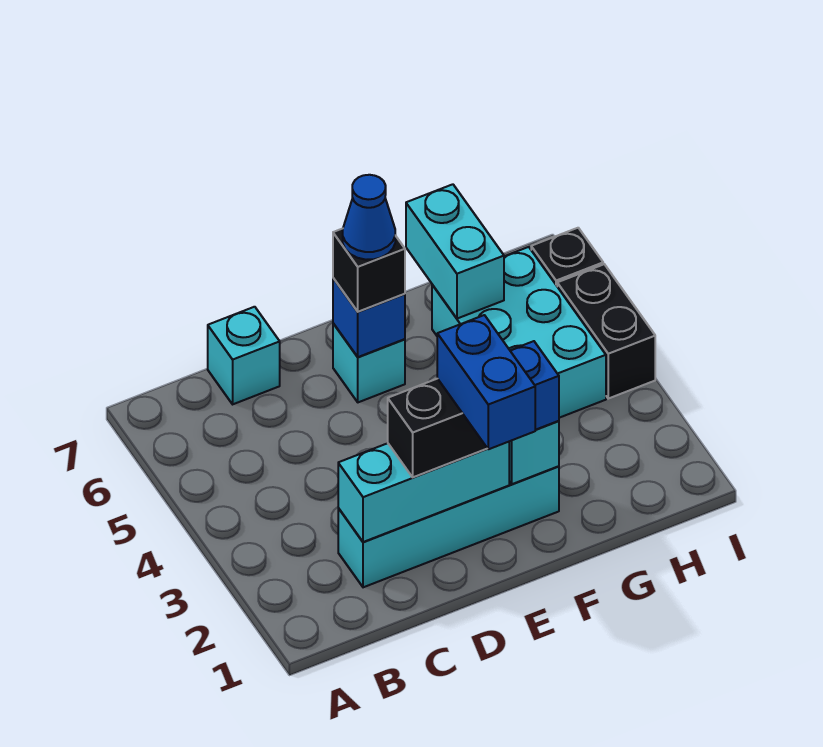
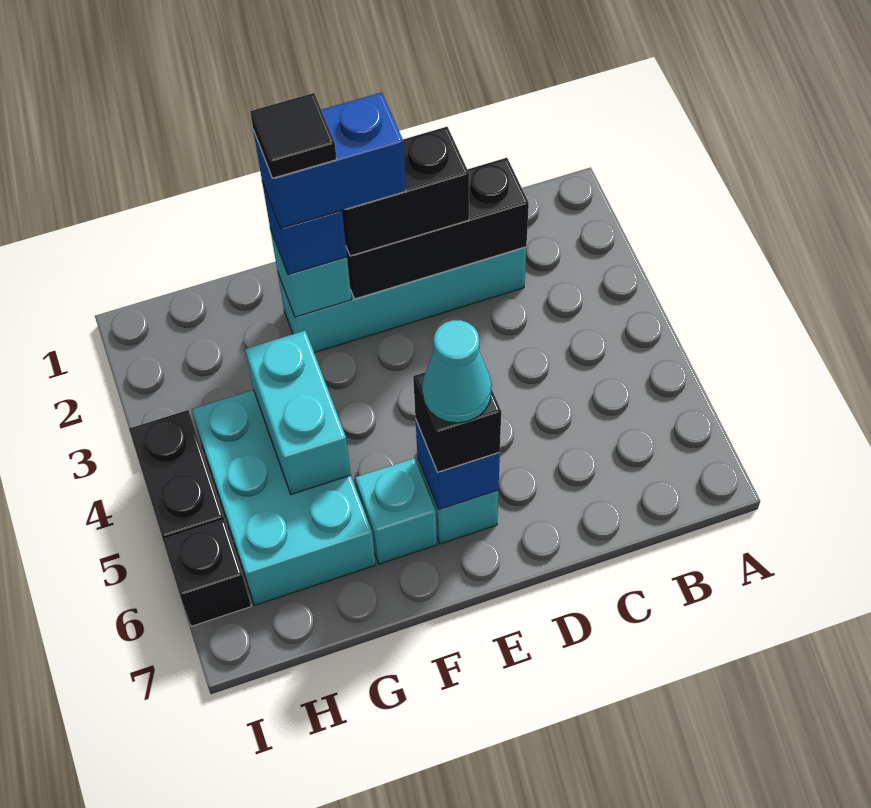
cyan 1x3 brick [338,442,509,542] -> black 1x3 brick [346,158,529,299]
cyan 1x1 brick [208,307,280,404] -> cyan 1x1 brick moved to [355,458,437,564]
blue 1x2 brick [437,315,535,449] -> blue 1x2 brick turned to [253,92,406,229]
blue 1x1 cone [343,175,395,260] -> cyan 1x1 cone [422,320,492,423]
none -> black 1x1 tile [250,93,337,178]
cyan 1x2 brick [406,184,504,319] -> cyan 1x2 brick moved to [245,331,351,494]

